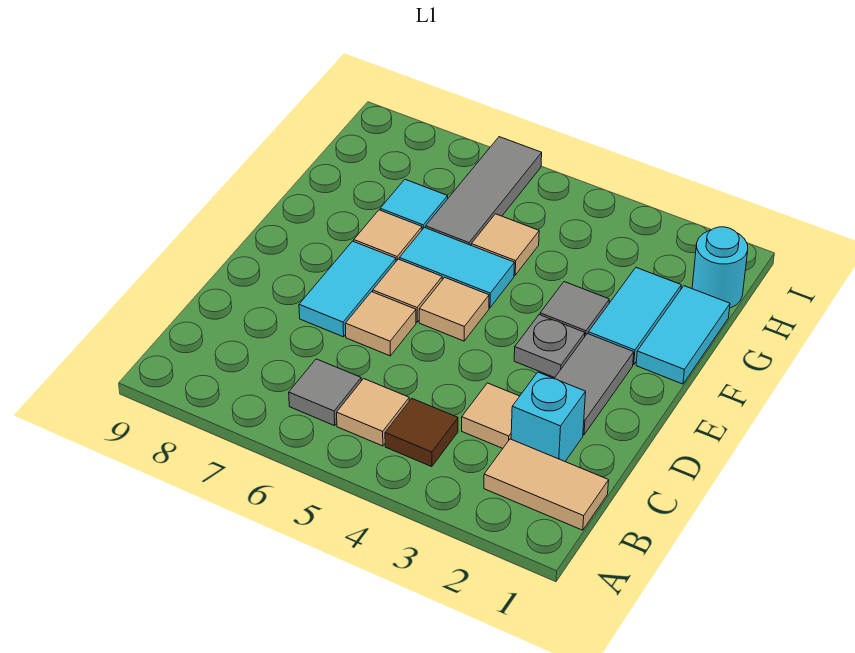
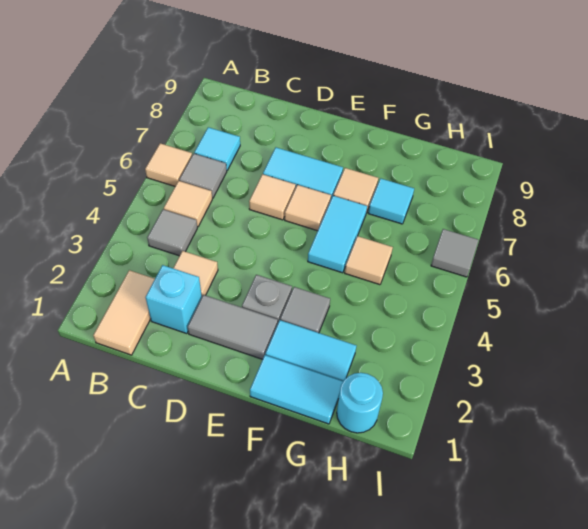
brown 1x1 tile [385,399,458,467] -> grey 1x1 tile [147,209,197,256]
none -> cyan 1x1 tile [194,127,240,170]
tan 1x1 tile [419,277,489,341] -> tan 1x1 tile moved to [145,143,192,186]
grey 1x3 tile [426,137,542,245] -> grey 1x1 tile [431,229,479,277]

